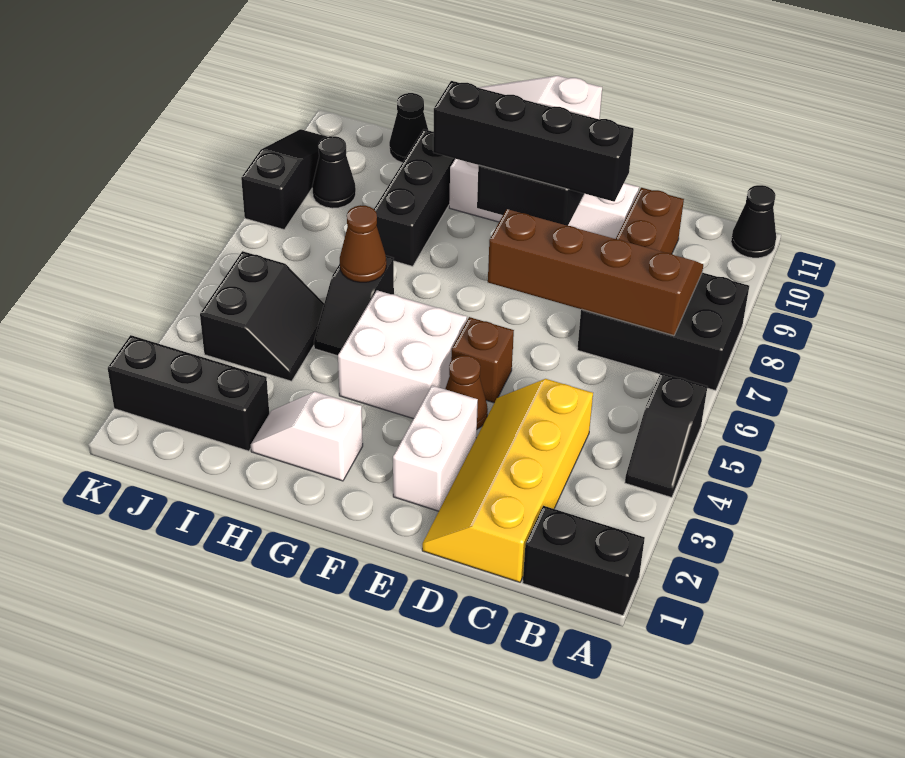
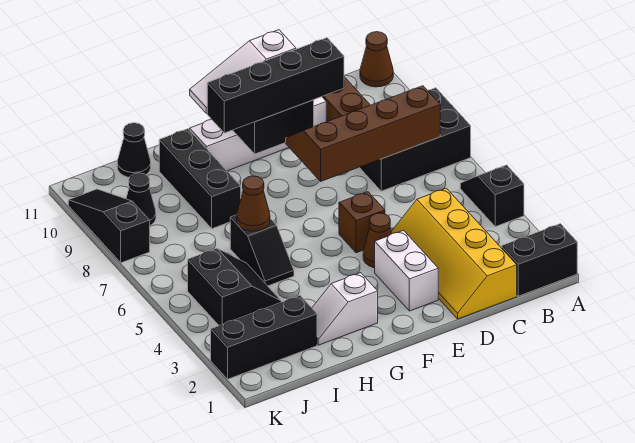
black 1x2 slope [625,373,707,497] -> black 1x2 slope turned to [460,165,524,227]
black 1x1 cone [731,185,776,258] -> brown 1x1 cone [360,32,393,87]
white 2x2 brick [338,290,467,419] -> none

